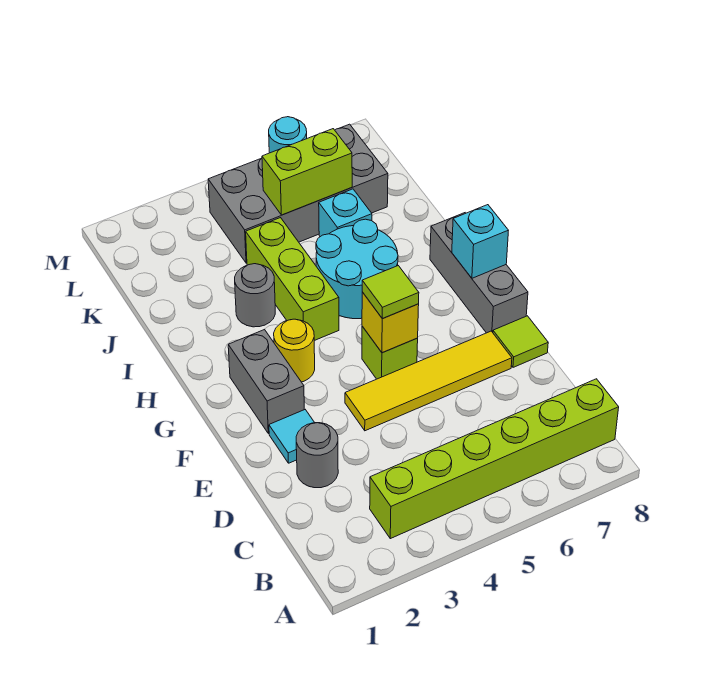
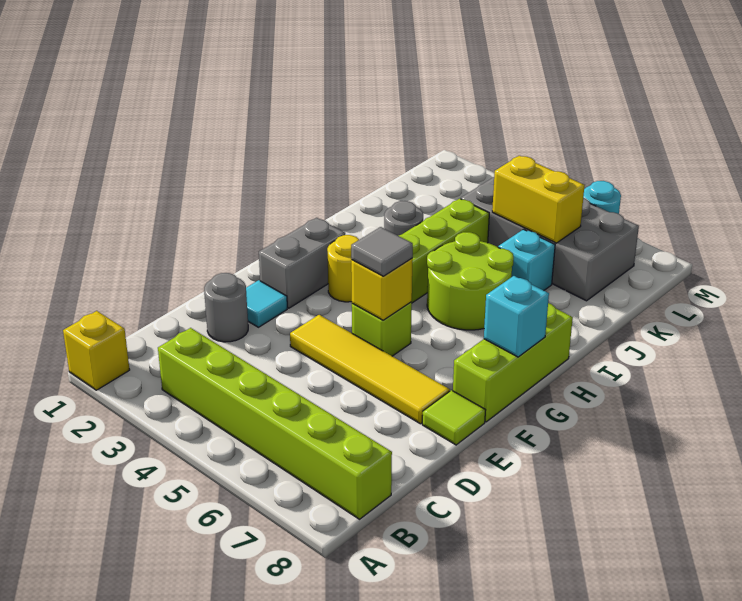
none -> yellow 1x1 brick [63,311,130,390]
lime 1x1 tile [362,266,419,319] -> grey 1x1 tile [351,227,413,276]
grey 1x3 brick [430,213,528,333] -> lime 1x3 brick [453,303,573,422]
cyan 2x2 round brick [316,219,398,319] -> lime 2x2 round brick [427,232,514,330]
lime 1x2 brick [262,129,352,215] -> yellow 1x2 brick [492,156,585,243]

